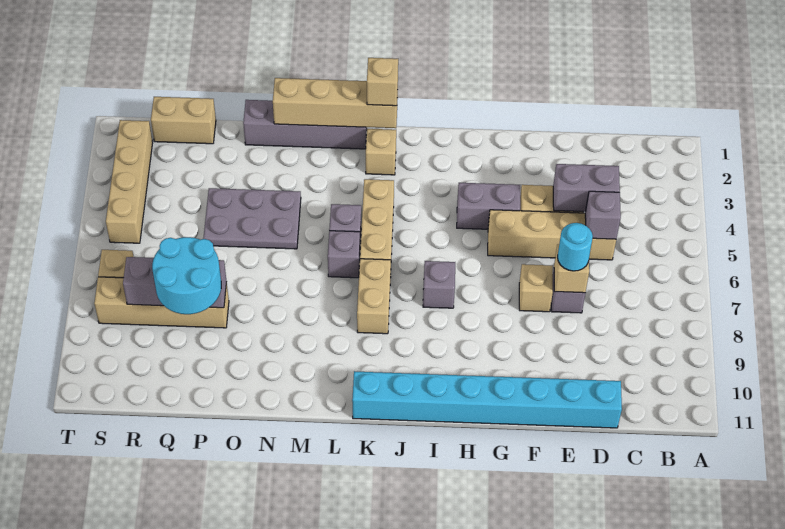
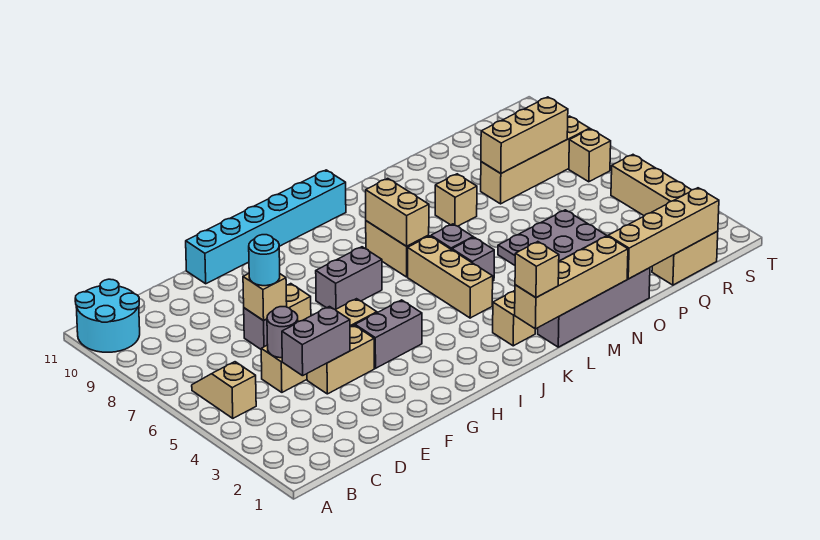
none -> tan 1x2 slope [192,362,256,418]
grey 1x1 brick [585,191,621,239] -> grey 1x1 round brick [267,307,298,358]
cyan 1x8 brick [352,371,622,428] -> cyan 1x6 brick [186,170,346,284]
grey 1x1 brick [423,261,455,308] -> grey 1x2 brick [316,247,382,310]
none -> tan 1x2 brick [366,179,429,246]
none -> tan 1x1 brick [435,174,477,226]
none -> tan 1x4 brick [608,188,719,279]
grey 1x3 brick [123,257,227,308] -> tan 1x3 brick [481,97,568,173]
cyan 2x2 round brick [152,237,221,314] -> cyan 2x2 round brick moved to [75,279,140,352]

